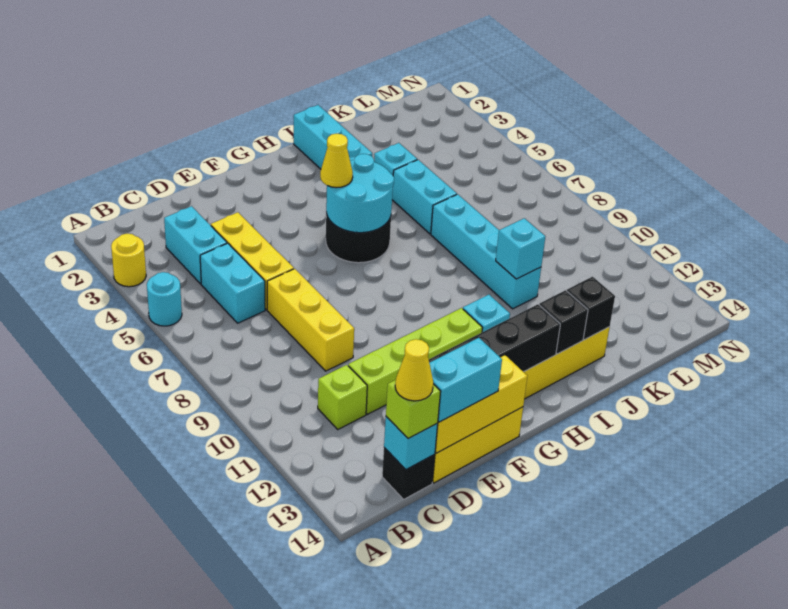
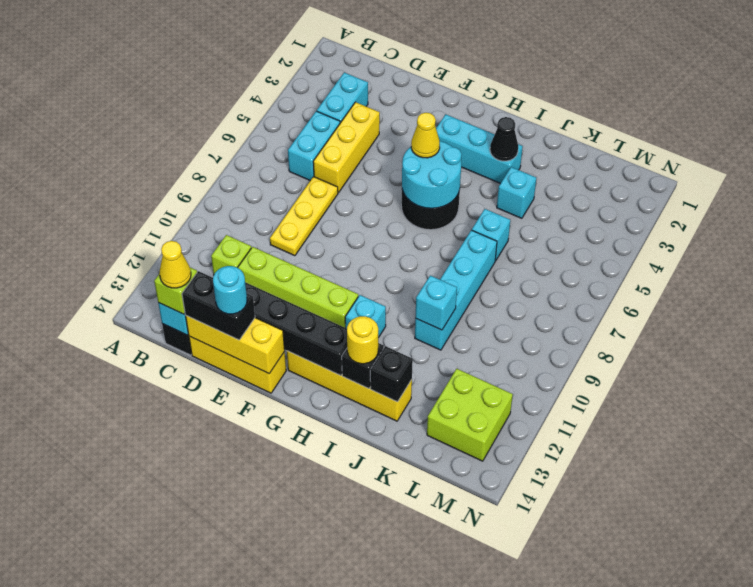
yellow 1x1 round brick [111,234,146,287] -> yellow 1x1 round brick moved to [347,316,378,364]
cyan 1x1 round brick [147,272,182,326] -> cyan 1x1 round brick moved to [213,266,247,314]
yellow 1x3 brick [267,269,354,371] -> yellow 1x3 plate [270,177,338,256]
cyan 1x2 brick [429,338,502,422] -> black 1x2 brick [182,271,255,340]
cyan 1x3 brick [294,105,372,169] -> cyan 1x3 brick turned to [436,114,523,184]
none -> black 1x1 cone [490,117,518,161]
cyan 1x2 brick [392,160,457,234] -> cyan 1x1 brick [472,209,510,261]
none -> lime 2x2 brick [427,369,513,461]

